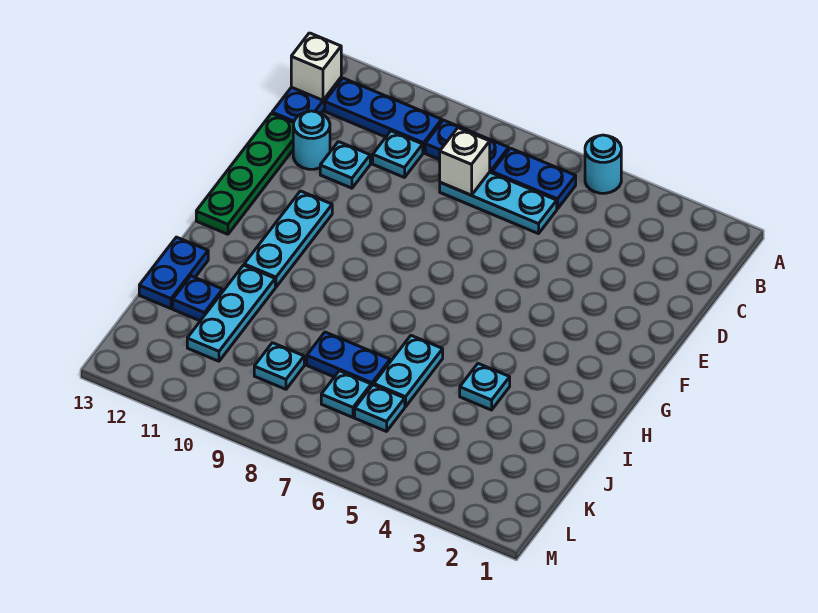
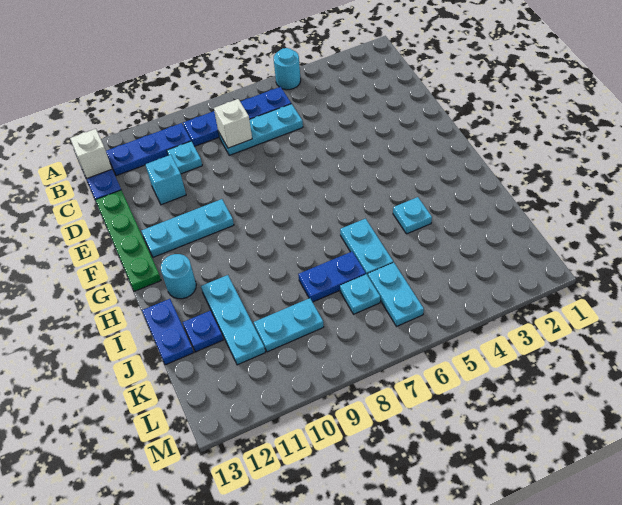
cyan 1x1 plate [320,142,370,188] -> cyan 1x1 brick [145,155,186,205]
cyan 1x1 round brick [293,111,330,169] -> cyan 1x1 round brick moved to [161,254,196,299]
cyan 1x3 plate [244,191,332,287] -> cyan 1x3 plate turned to [142,199,234,257]
cyan 1x1 plate [355,385,405,431] -> cyan 1x2 plate [368,262,424,327]
cyan 1x1 plate [254,343,304,389] -> cyan 1x2 plate [254,298,324,352]

